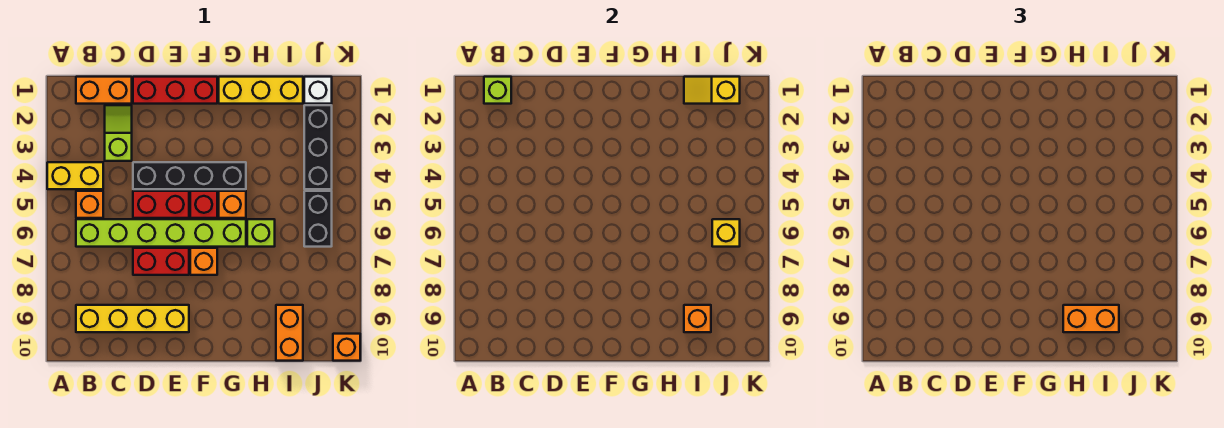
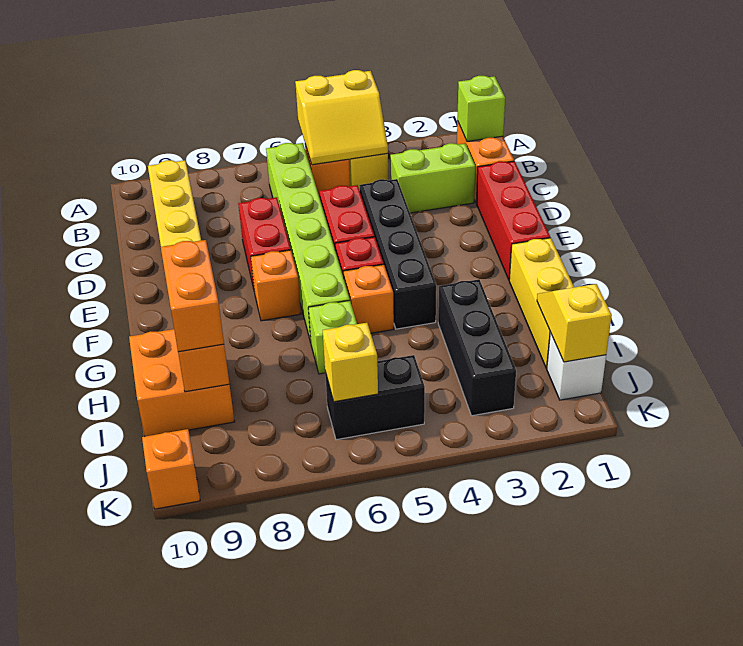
none -> yellow 2x2 slope [295,70,388,165]
lime 1x2 slope [105,105,132,161] -> lime 1x2 brick [390,143,475,213]
orange 1x2 brick [276,305,303,361] -> orange 2x2 brick [129,329,235,436]
black 1x3 brick [304,105,332,189] -> black 1x3 brick turned to [438,279,516,416]

